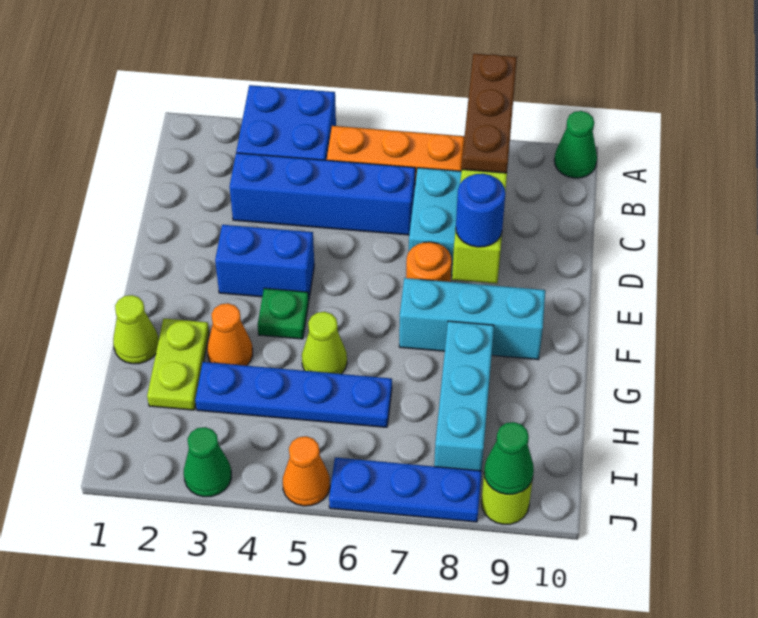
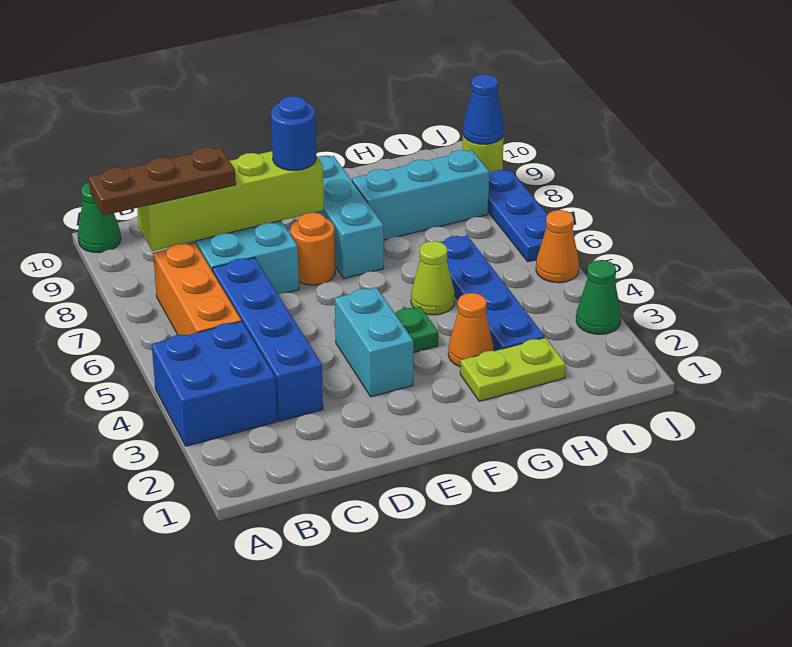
blue 1x2 brick [215,225,314,299] -> cyan 1x2 brick [335,287,413,397]
lime 1x1 cone [113,295,159,364] -> none
green 1x1 cone [484,422,534,494] -> blue 1x1 cone [463,74,504,144]

